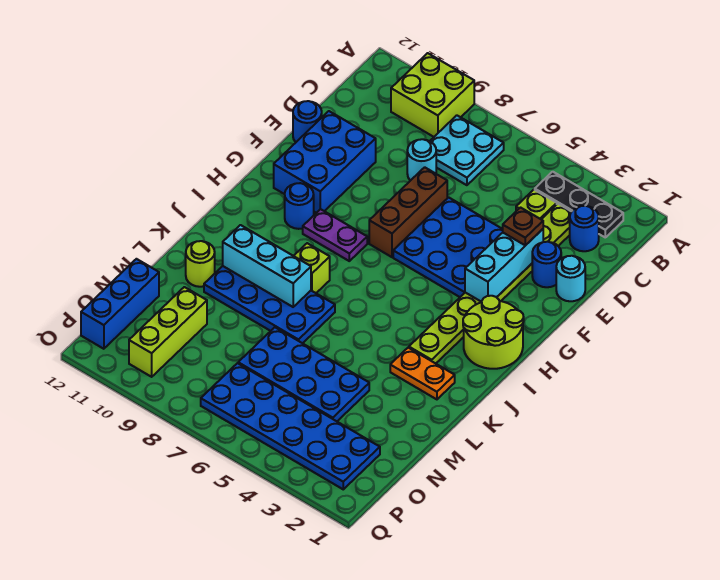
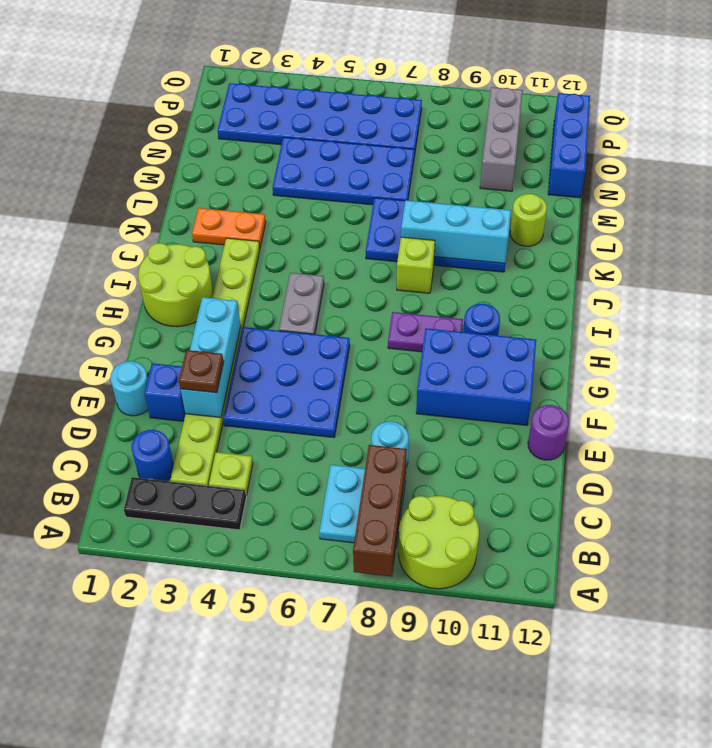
lime 2x2 brick [391,53,474,137] -> lime 2x2 round brick [398,496,479,589]
blue 1x1 round brick [532,242,561,287] -> blue 1x1 brick [144,363,185,421]
brown 1x3 brick [369,167,447,257] -> brown 1x3 brick moved to [353,445,407,576]
blue 2x3 brick [274,111,376,213] -> blue 2x3 brick turned to [416,328,536,425]
blue 1x1 round brick [293,101,322,142] -> purple 1x1 round brick [528,405,569,460]
none -> grey 1x2 plate [279,273,324,334]
lime 1x3 brick [129,287,207,377] -> grey 1x3 brick [480,87,523,191]

